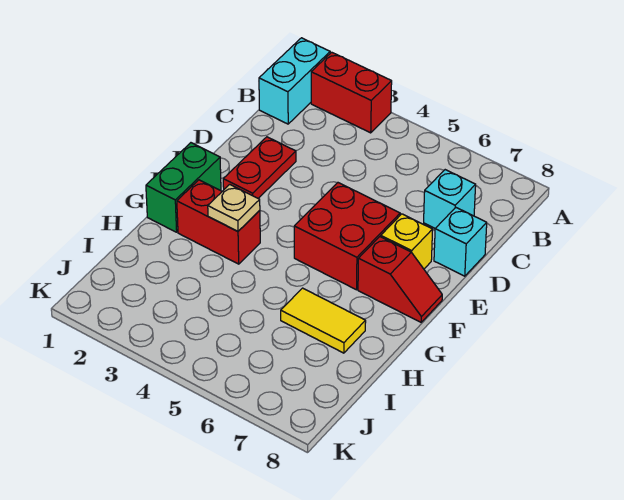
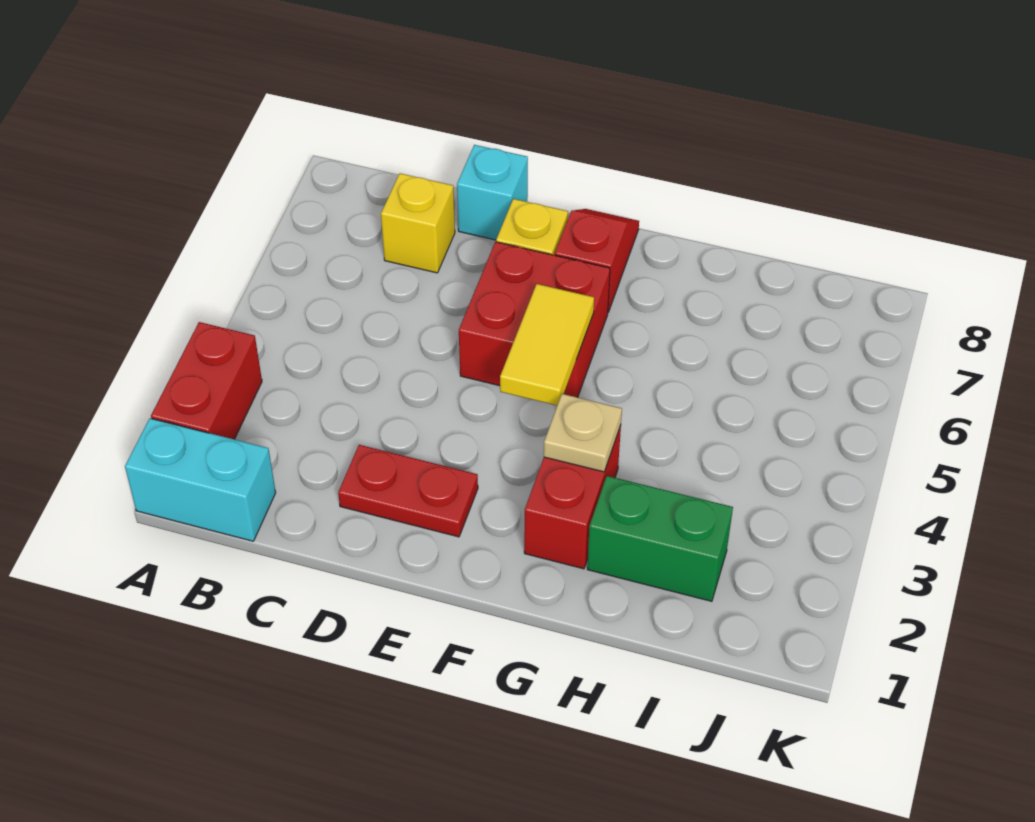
cyan 1x1 brick [424,170,476,228] -> yellow 1x1 brick [381,173,455,273]
green 1x2 brick [146,143,221,232] -> green 1x2 brick moved to [587,476,733,601]
yellow 1x2 tile [281,288,366,353] -> yellow 1x2 tile moved to [500,284,594,405]

